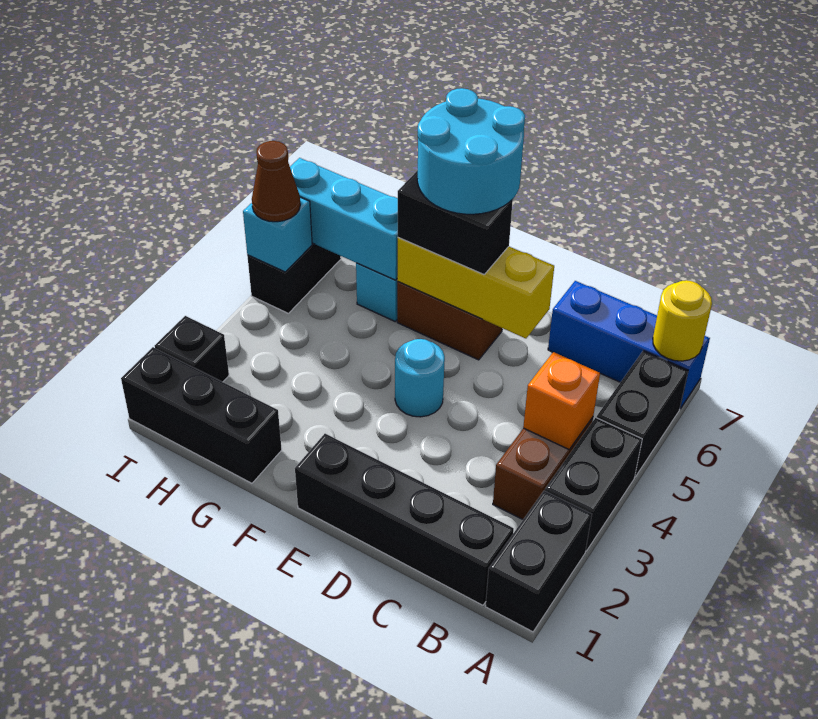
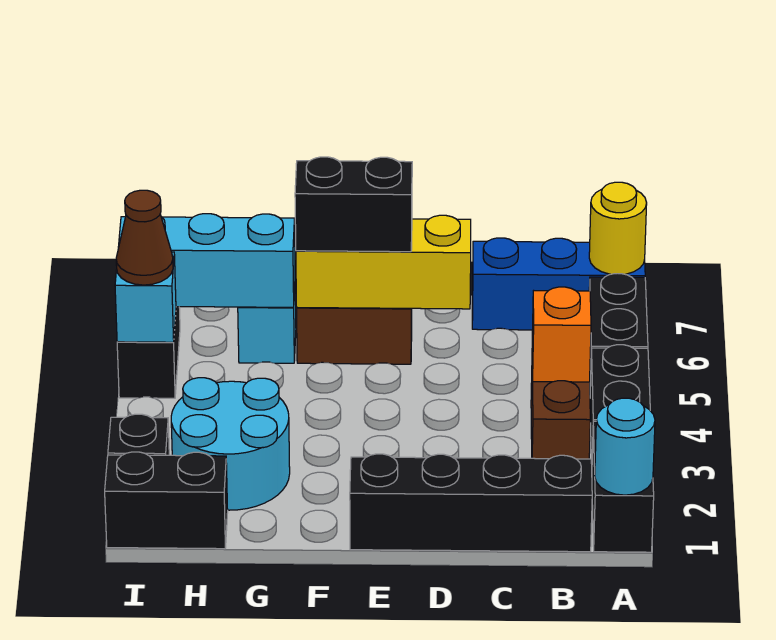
cyan 1x1 round brick [395,339,445,417] -> cyan 1x1 round brick moved to [595,398,655,495]
cyan 2x2 round brick [417,88,525,214] -> cyan 2x2 round brick moved to [171,378,290,510]
black 1x3 brick [121,347,282,483] -> black 1x2 brick [105,452,228,549]

